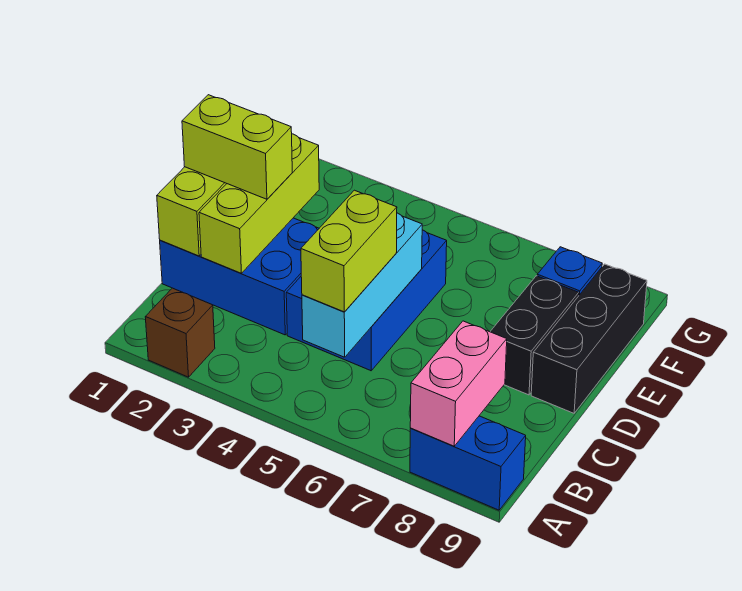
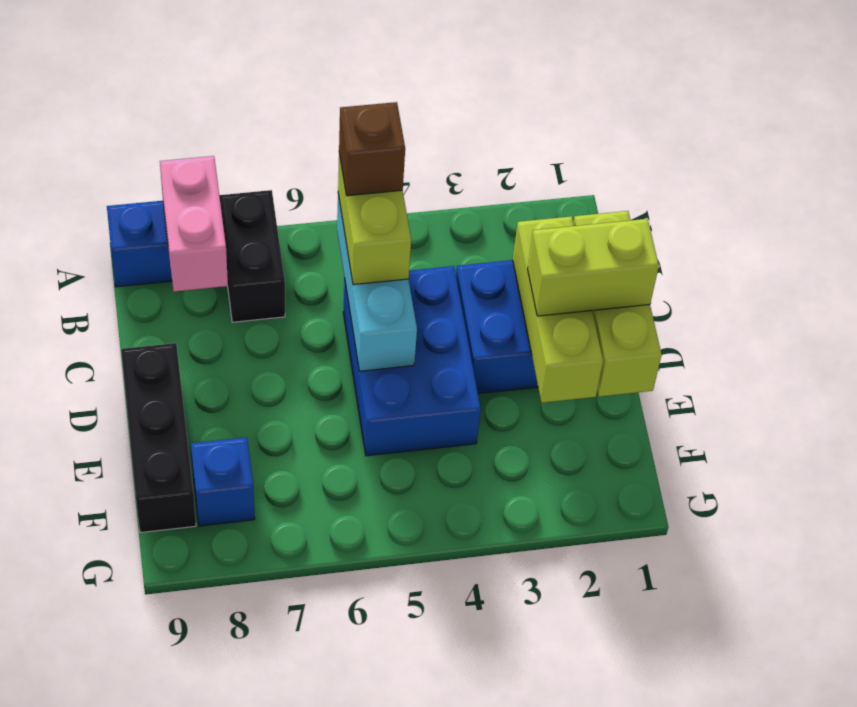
brown 1x1 brick [145,288,215,377] -> brown 1x1 brick moved to [339,102,405,196]
black 1x2 brick [490,276,579,395] -> black 1x2 brick moved to [219,190,285,322]

